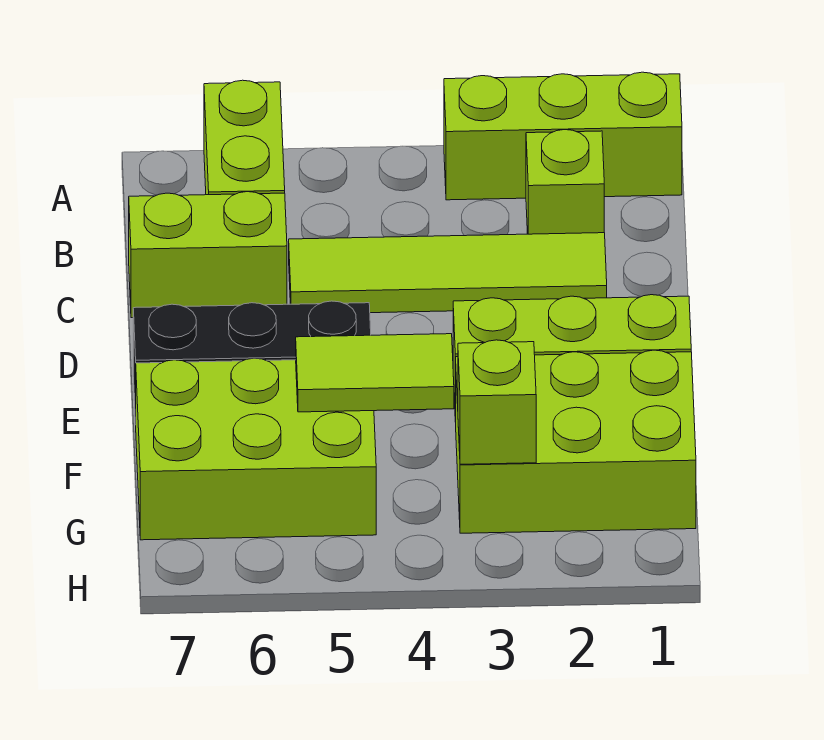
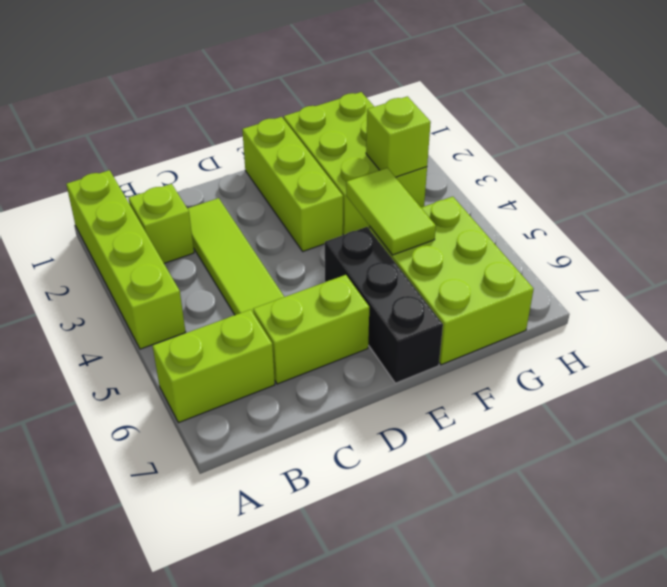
lime 1x3 brick [444,72,682,200] -> lime 1x4 brick [66,170,186,349]
lime 1x2 brick [129,192,287,318] -> lime 1x2 brick turned to [253,275,369,384]

